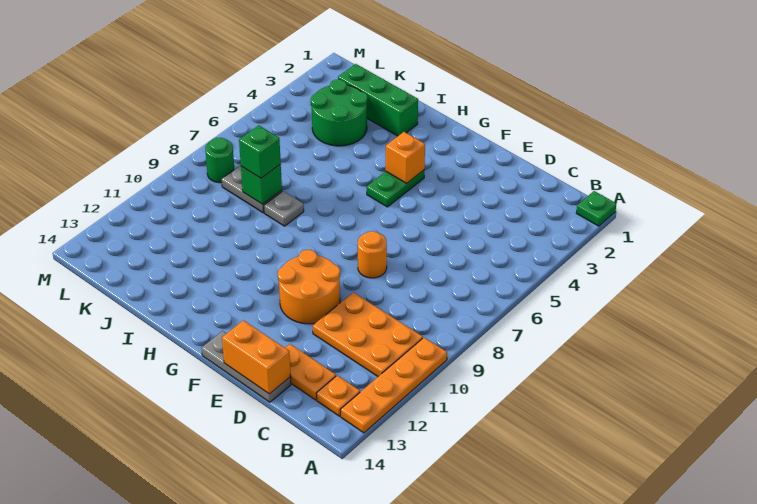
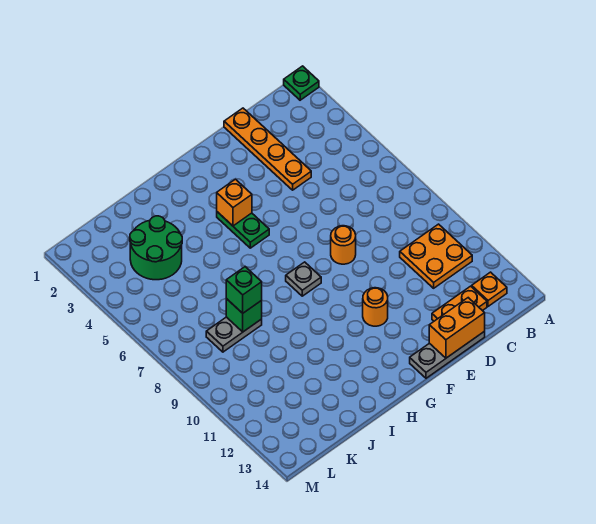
orange 1x4 plate [341,338,447,433] -> orange 1x4 plate moved to [224,108,311,190]
orange 2x3 plate [313,292,423,376] -> orange 2x2 plate [400,224,472,288]
orange 2x2 round brick [278,250,340,324] -> orange 1x1 round brick [363,288,388,326]
green 1x3 brick [338,64,418,136] -> none
grey 1x1 plate [264,191,304,226] -> grey 1x1 plate moved to [286,262,321,296]
green 1x1 round brick [205,138,234,183] -> none

